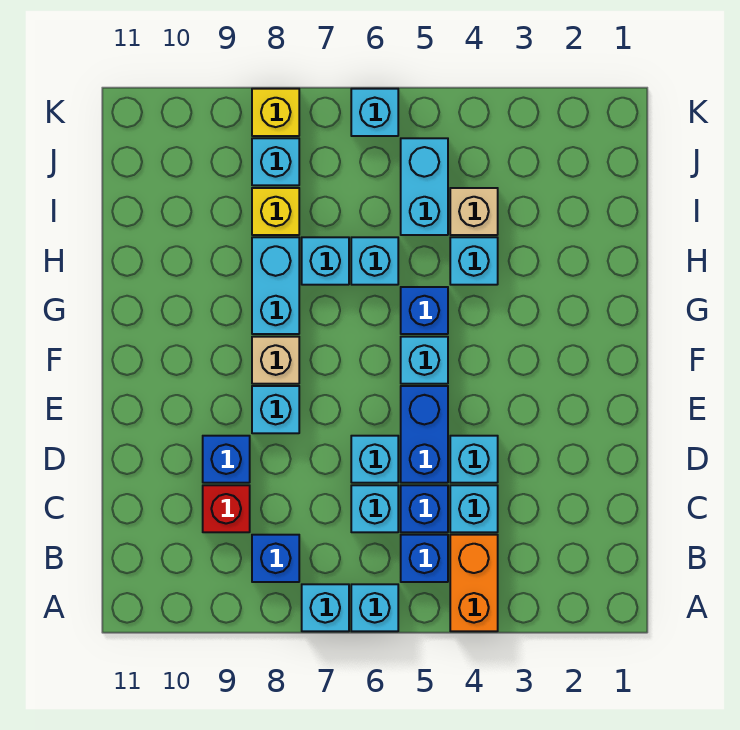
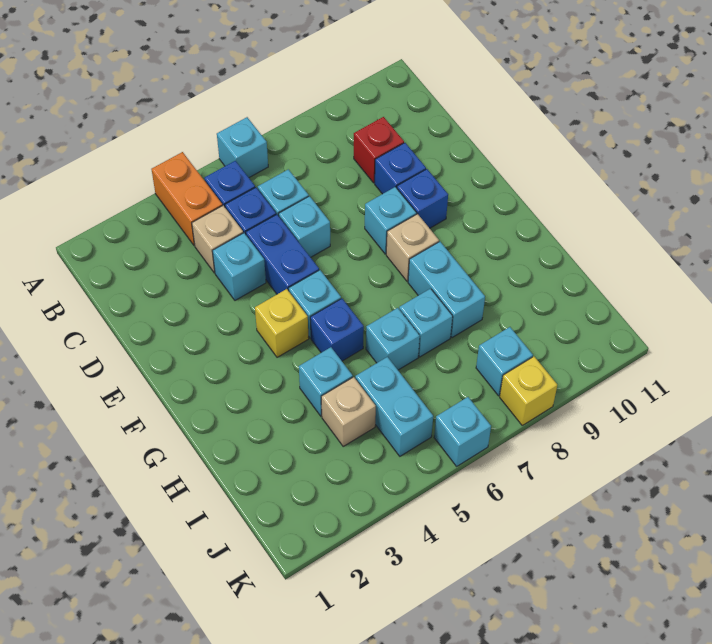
cyan 1x1 brick [302,584,349,631] -> none
blue 1x1 brick [252,535,299,582] -> blue 1x1 brick moved to [397,169,448,228]
cyan 1x1 brick [450,485,498,532] -> tan 1x1 brick [192,206,243,273]
yellow 1x1 brick [252,188,299,235] -> yellow 1x1 brick moved to [255,289,309,357]

